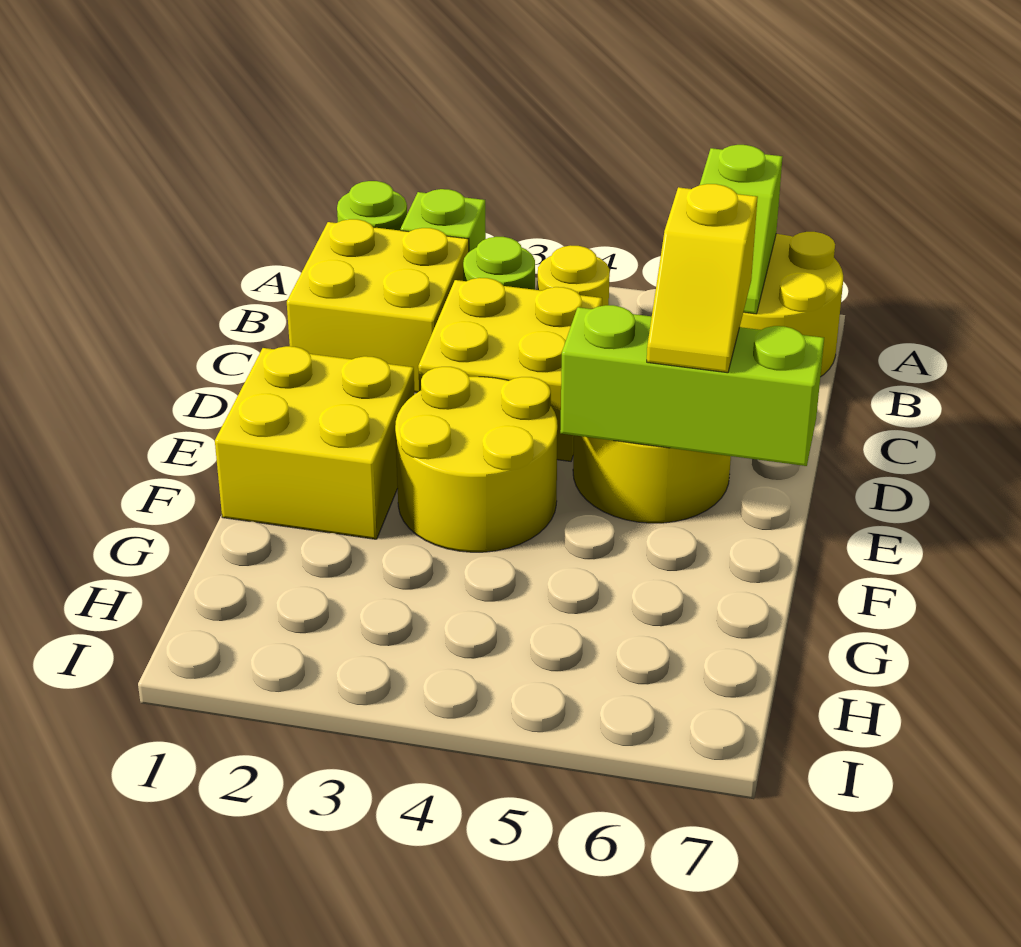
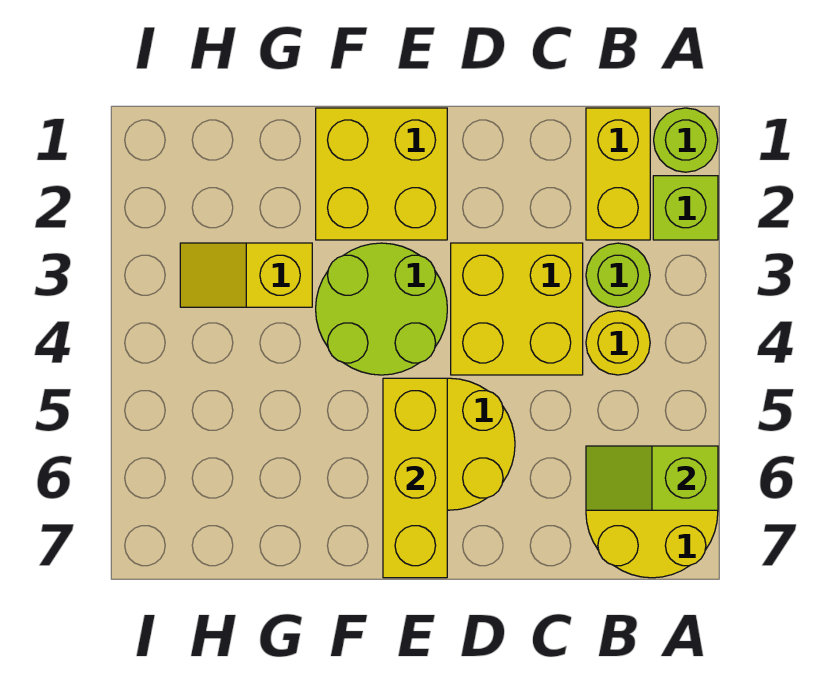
yellow 2x2 brick [287,219,469,393] -> yellow 1x2 brick [586,108,650,240]
yellow 1x2 slope [647,184,758,373] -> yellow 1x2 slope moved to [180,243,312,307]
yellow 2x2 round brick [395,367,558,552] -> lime 2x2 round brick [316,243,447,375]
lime 1x3 brick [560,305,824,466] -> yellow 1x3 brick [383,378,447,578]

